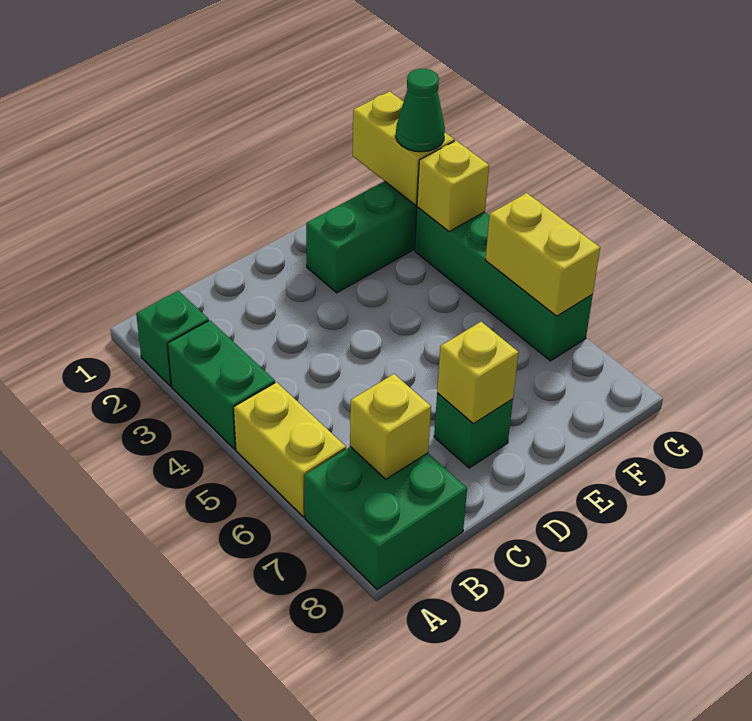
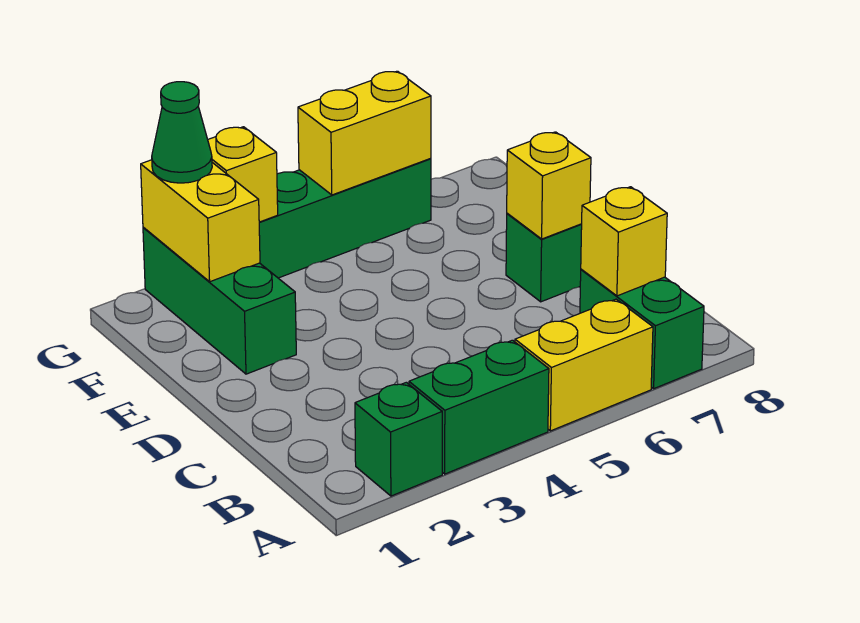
green 2x2 brick [304,447,467,589] -> green 1x2 brick [580,269,704,389]
yellow 1x2 brick [353,91,454,205] -> yellow 1x2 brick turned to [141,160,260,282]

